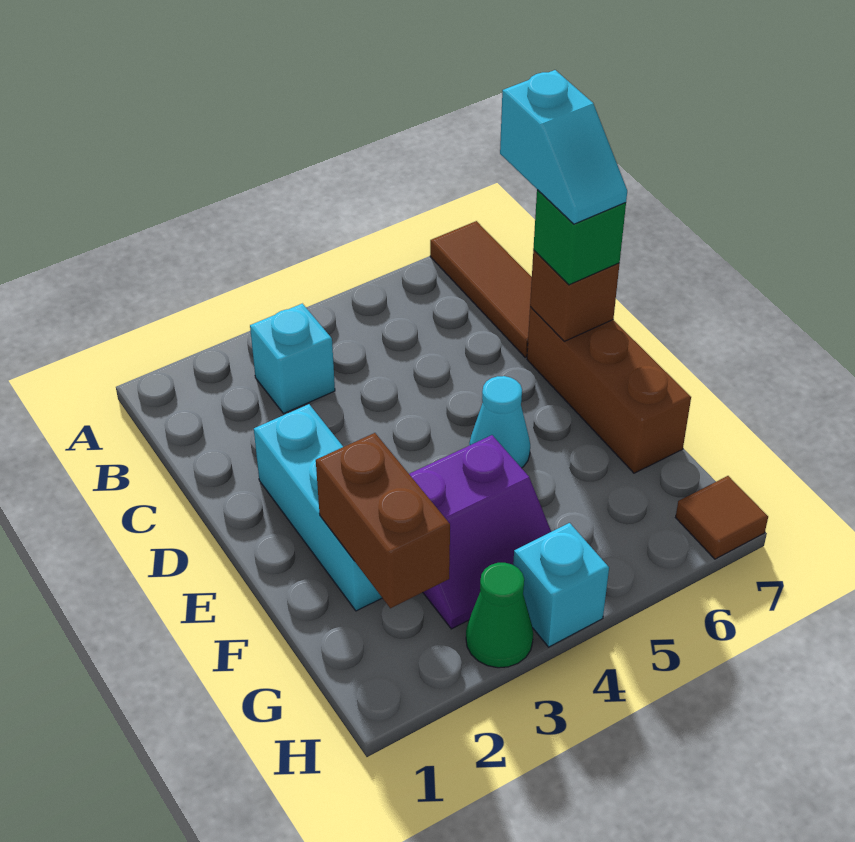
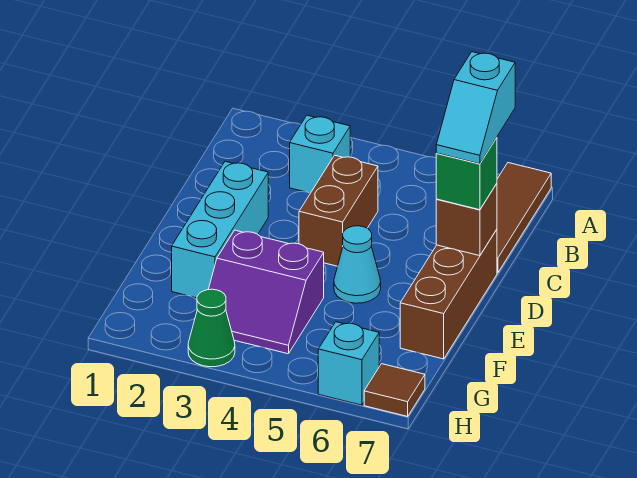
brown 1x2 brick [316,433,450,608] -> brown 1x2 brick moved to [299,155,378,266]
cyan 1x1 brick [513,523,609,647] -> cyan 1x1 brick moved to [318,322,379,405]

